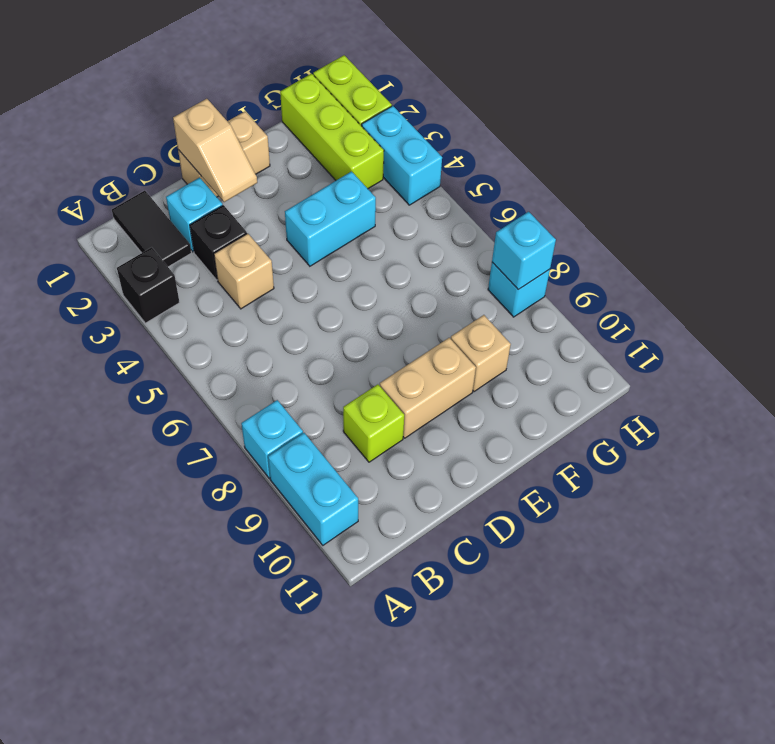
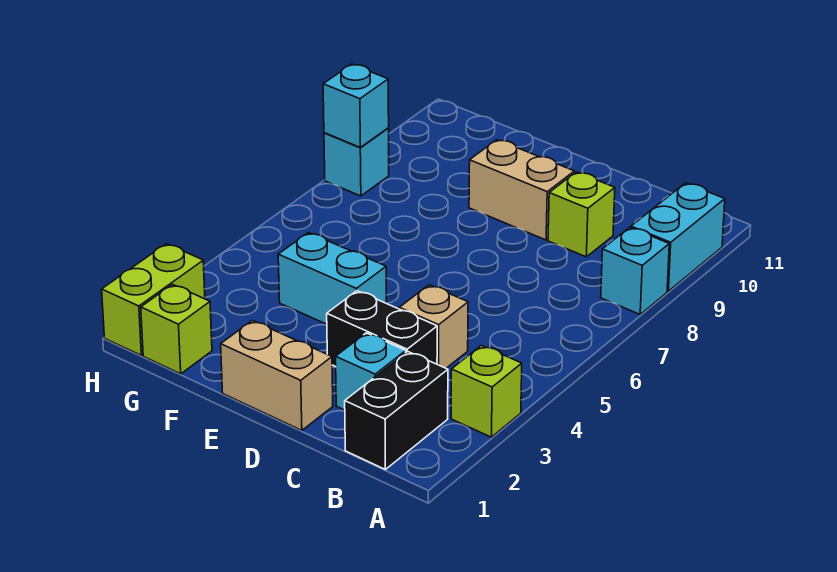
black 1x1 brick [117,247,180,323] -> lime 1x1 brick [451,345,522,437]
black 1x2 tile [112,191,191,267] -> black 1x2 brick [345,352,448,469]
black 1x1 brick [190,205,247,280] -> black 1x2 brick [327,291,437,367]
tan 1x2 slope [173,99,257,202] -> none
tan 1x1 brick [451,315,511,392] -> none
lime 1x3 brick [280,74,384,189] -> lime 1x1 brick [141,285,212,374]
cyan 1x2 brick [362,106,442,205] -> none

